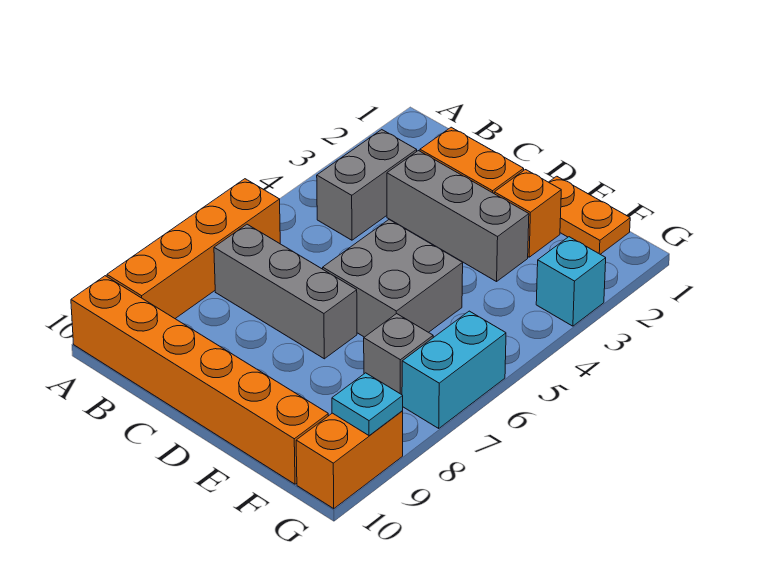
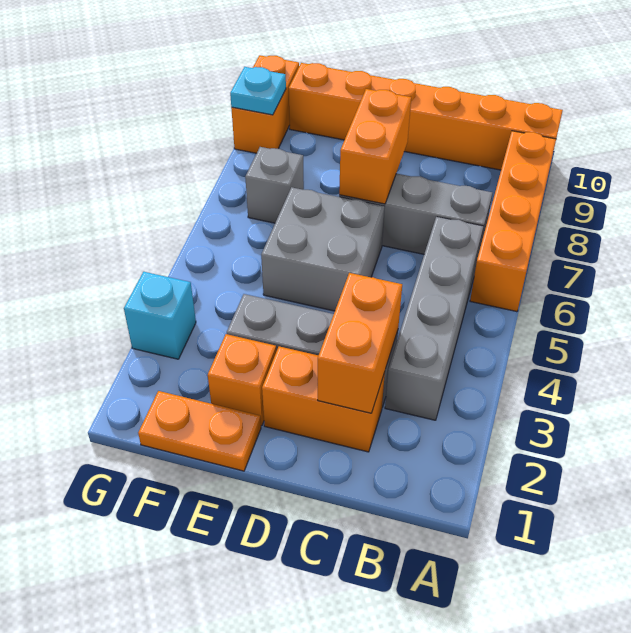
grey 1x2 brick [317,130,417,240] -> grey 1x4 brick [385,217,483,420]
none -> orange 1x2 brick [318,273,402,413]
none -> orange 1x2 brick [339,89,411,204]
cyan 1x2 brick [402,311,506,428] -> none

